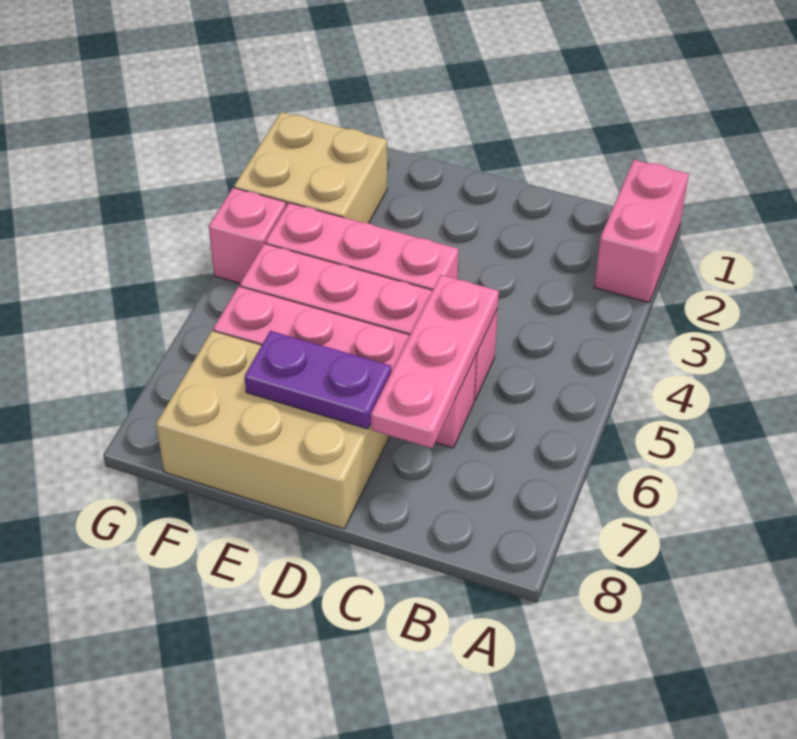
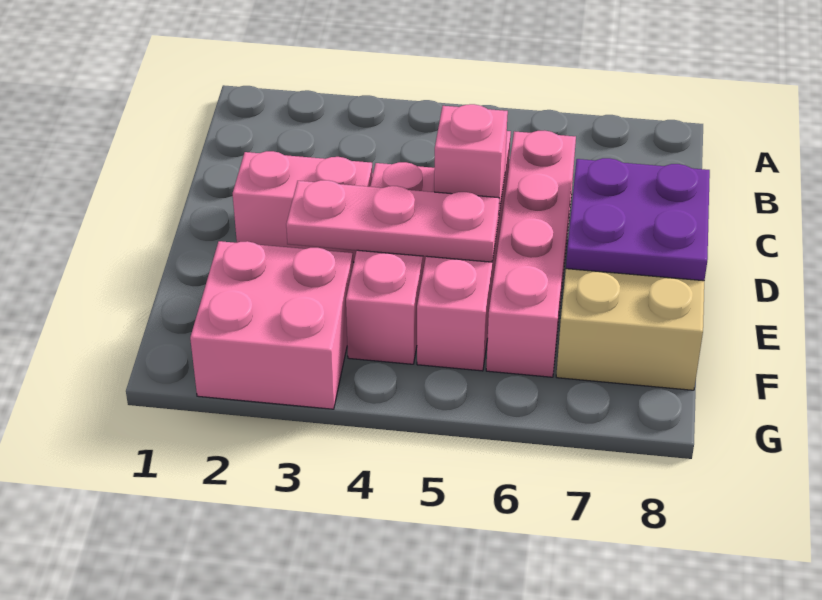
pink 1x2 brick [594,160,689,302] -> pink 1x2 brick moved to [233,151,373,262]
pink 1x3 plate [371,275,499,448] -> pink 1x3 plate moved to [286,180,499,262]
purple 1x2 plate [244,331,391,429] -> purple 2x2 plate [566,158,710,281]
tan 2x2 brick [234,112,387,223] -> pink 2x2 brick [190,241,353,409]
pink 1x1 brick [209,188,286,283] -> pink 1x1 brick moved to [434,104,508,211]

